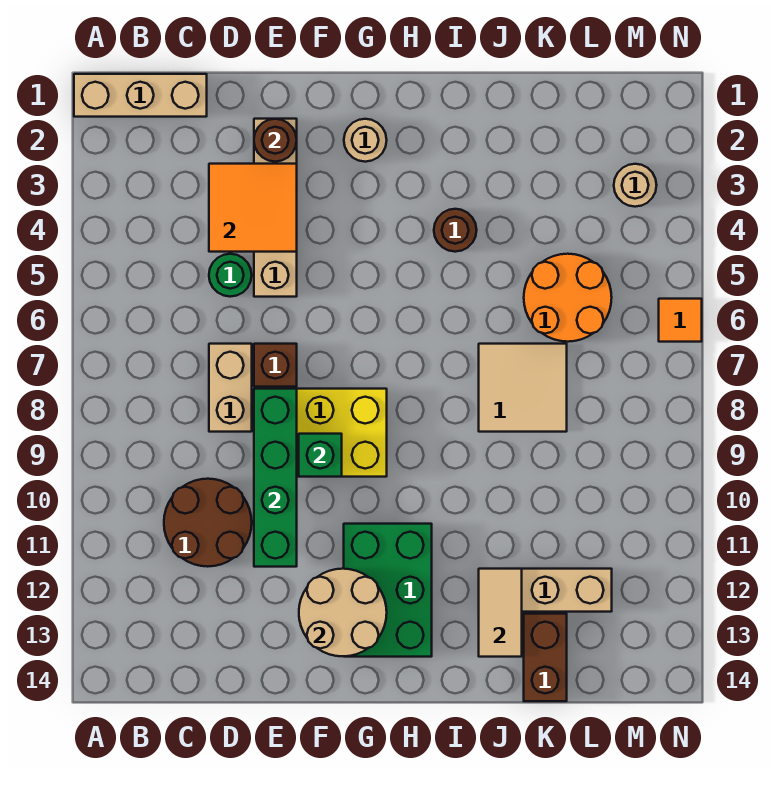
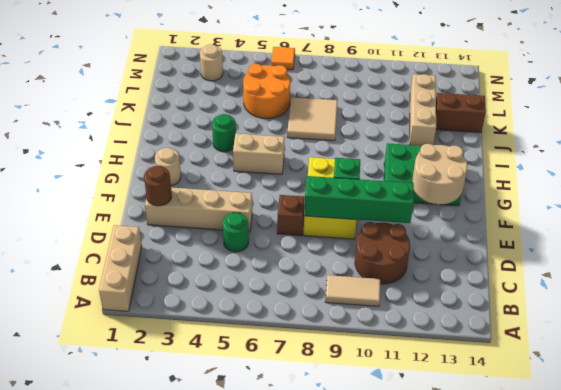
orange 2x2 tile [209,164,297,252] -> none
tan 1x2 brick [209,344,252,432] -> tan 1x2 brick moved to [233,134,285,174]
brown 1x1 round brick [434,209,477,252] -> green 1x1 round brick [212,114,236,152]
tan 1x2 tile [479,569,522,657] -> tan 1x2 tile moved to [325,275,380,306]

